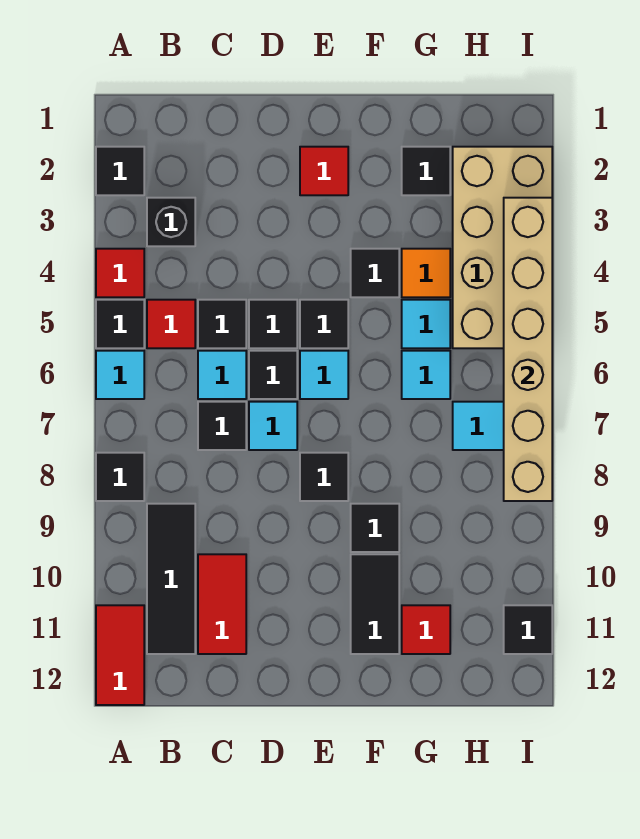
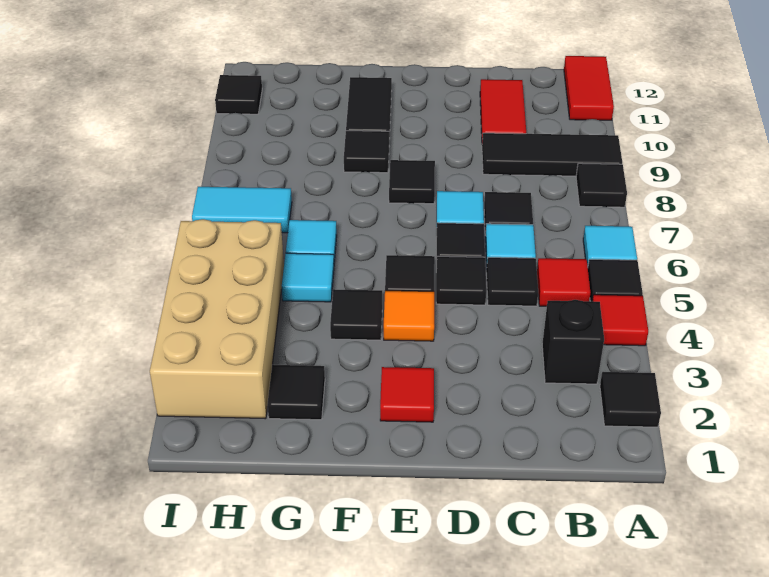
black 1x3 tile [147,504,195,654] -> black 1x3 tile turned to [482,133,622,176]
cyan 1x1 tile [300,351,348,399] -> none
orange 1x1 tile [402,249,450,297] -> orange 1x1 tile moved to [384,291,434,341]
red 1x1 tile [402,605,450,654] -> none
tan 1x6 brick [504,198,552,501] -> none

